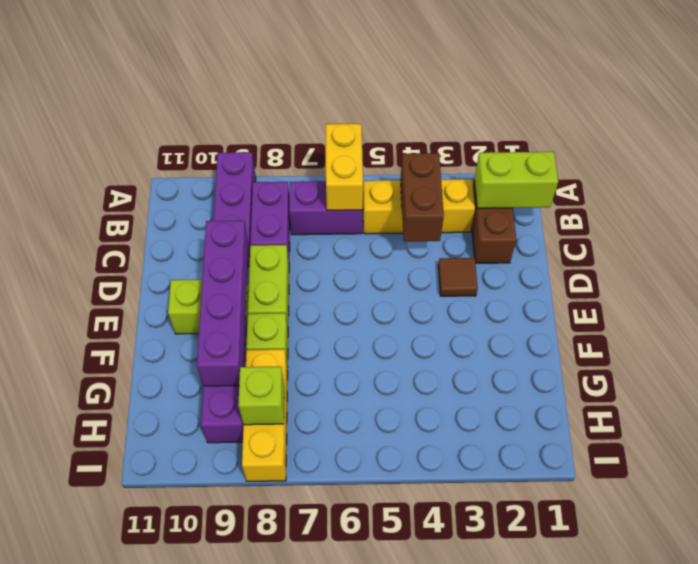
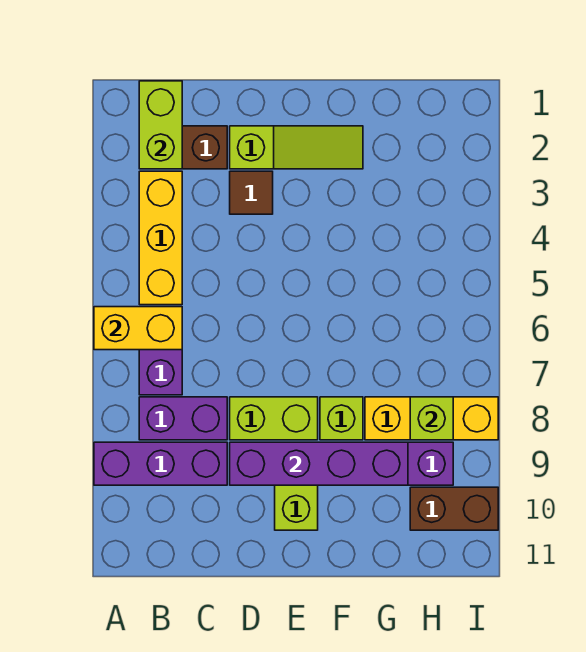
brown 1x2 brick [401,153,444,241] -> brown 1x2 brick moved to [410,487,498,530]
none -> lime 1x3 slope [230,126,363,169]

